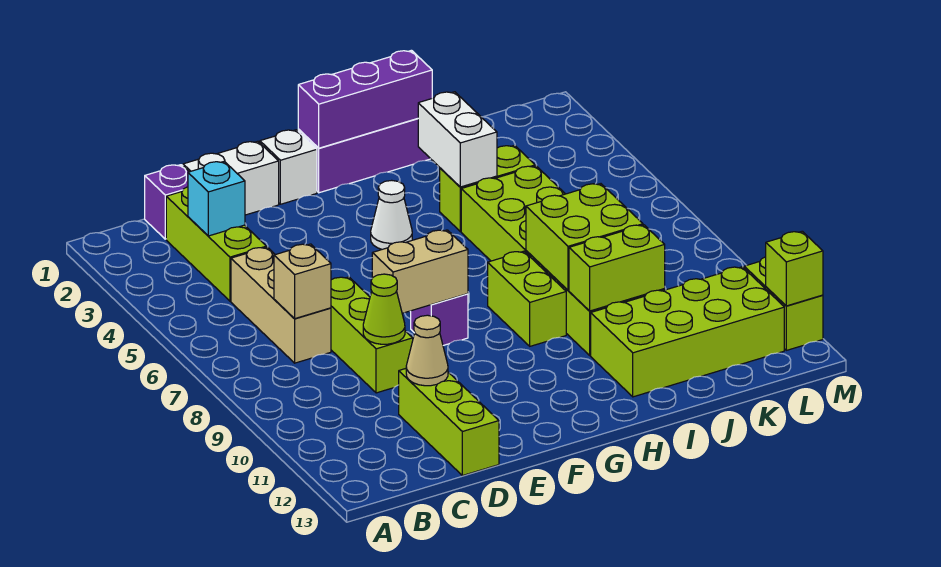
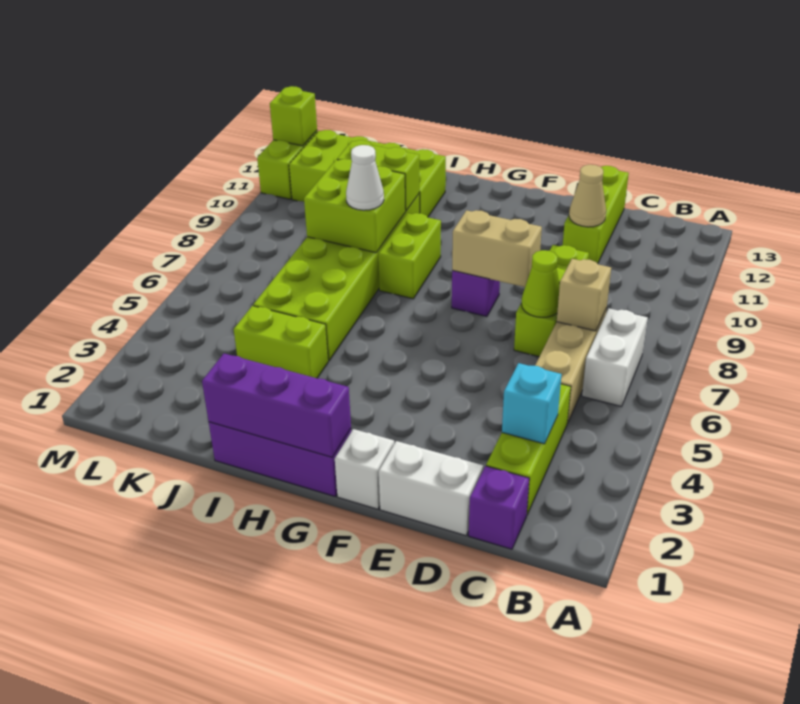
lime 1x1 cone [363,274,405,344] -> lime 1x1 cone moved to [521,250,560,317]
white 1x1 cone [371,180,412,249] -> white 1x1 cone moved to [346,145,384,210]
white 1x2 brick [418,92,497,187] -> white 1x2 brick moved to [582,308,648,407]

